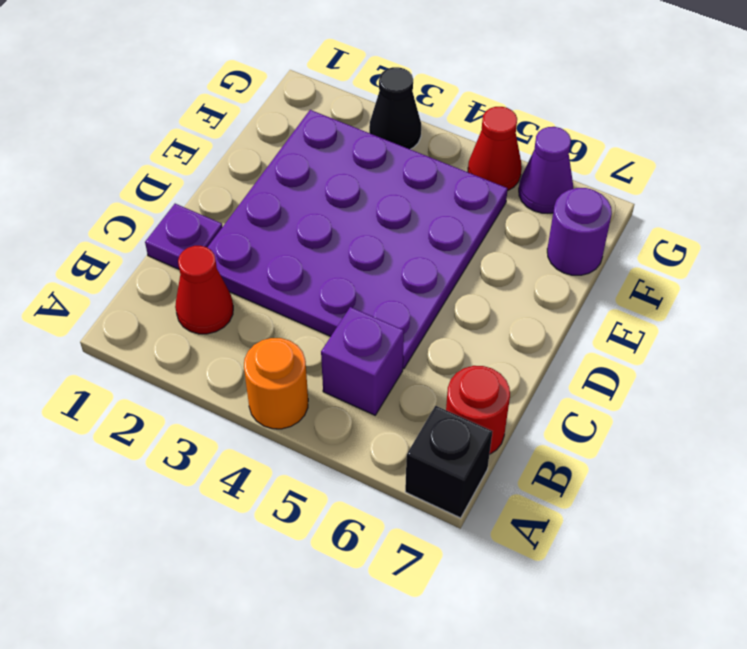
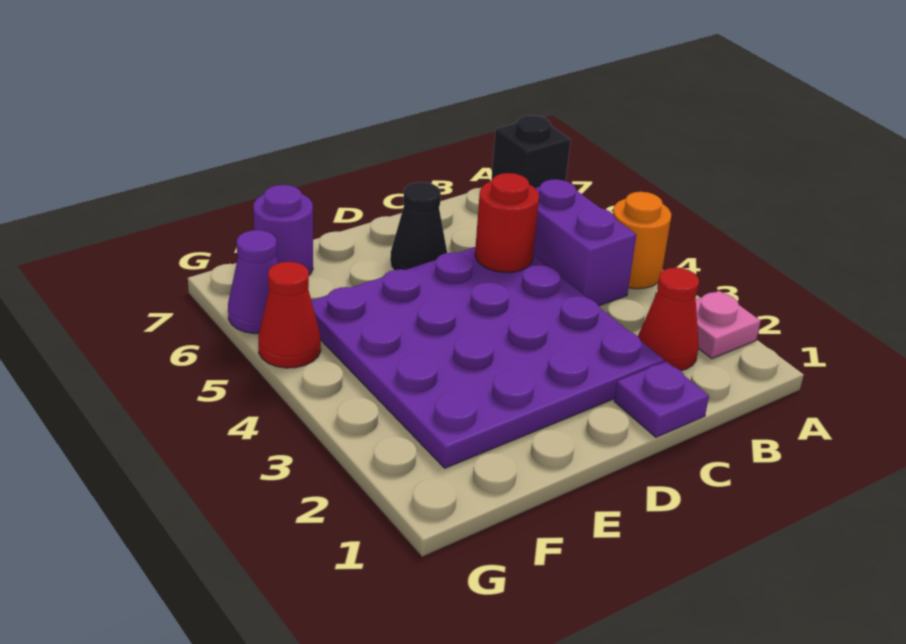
none -> pink 1x1 plate [696,291,761,359]
purple 1x1 brick [321,307,404,415] -> purple 1x2 brick [533,179,636,306]
red 1x1 round brick [446,366,510,455] -> red 1x1 round brick moved to [475,173,539,272]
black 1x1 cone [369,67,421,149] -> black 1x1 cone moved to [390,182,447,270]

